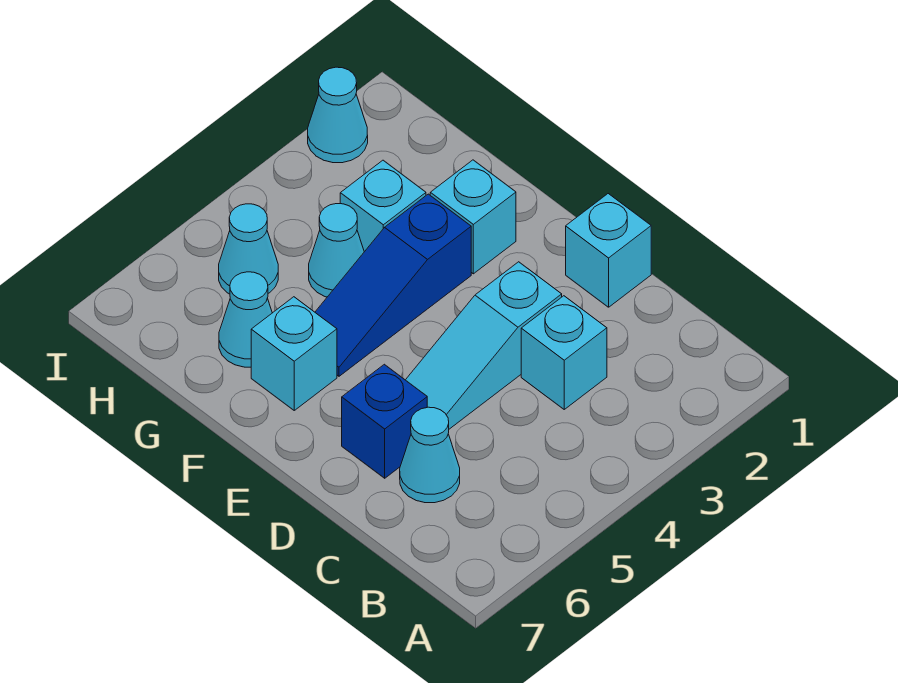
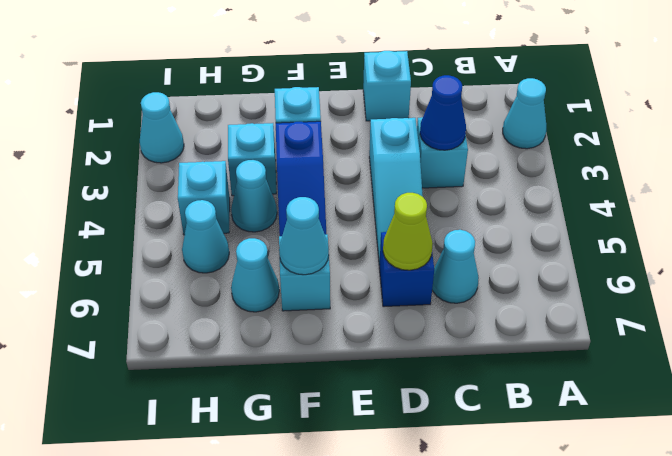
none -> cyan 1x1 cone [503,78,546,149]
none -> blue 1x1 cone [420,75,466,150]
none -> lime 1x1 cone [383,193,433,270]
none -> cyan 1x1 cone [279,197,329,275]
none -> cyan 1x1 brick [178,161,230,235]

